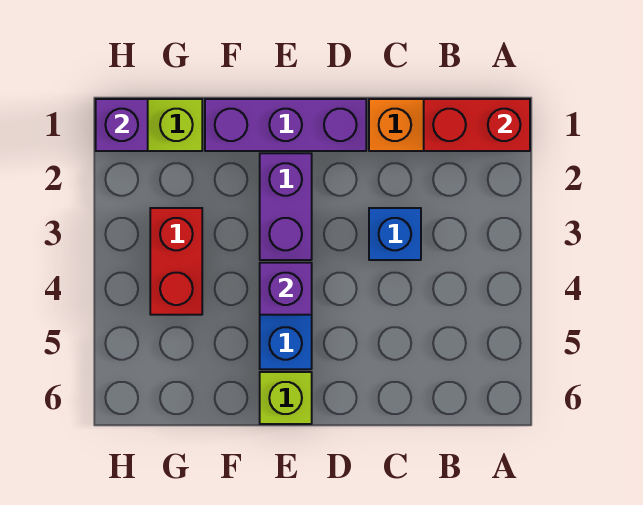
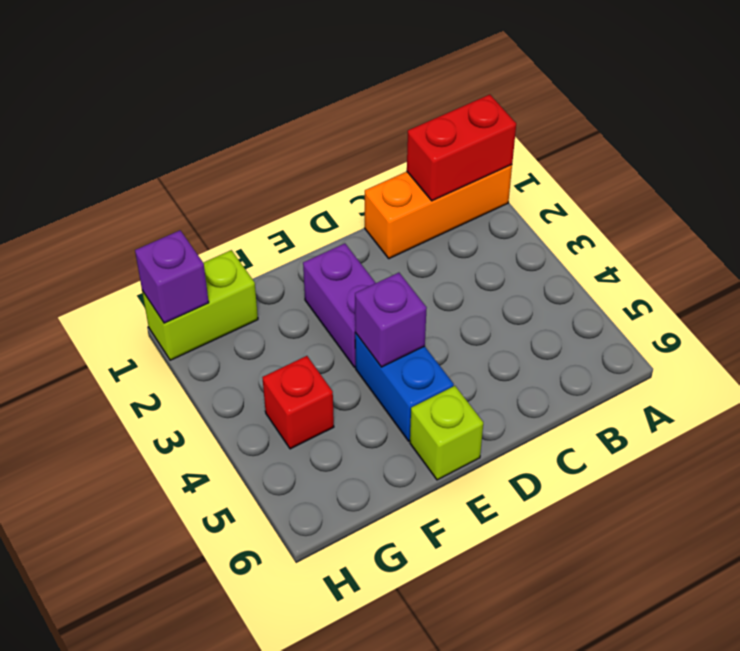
blue 1x1 brick [369,208,421,260] -> none
purple 1x3 brick [205,99,366,151] -> none
red 1x2 brick [150,208,202,315] -> red 1x1 brick [262,356,334,449]

